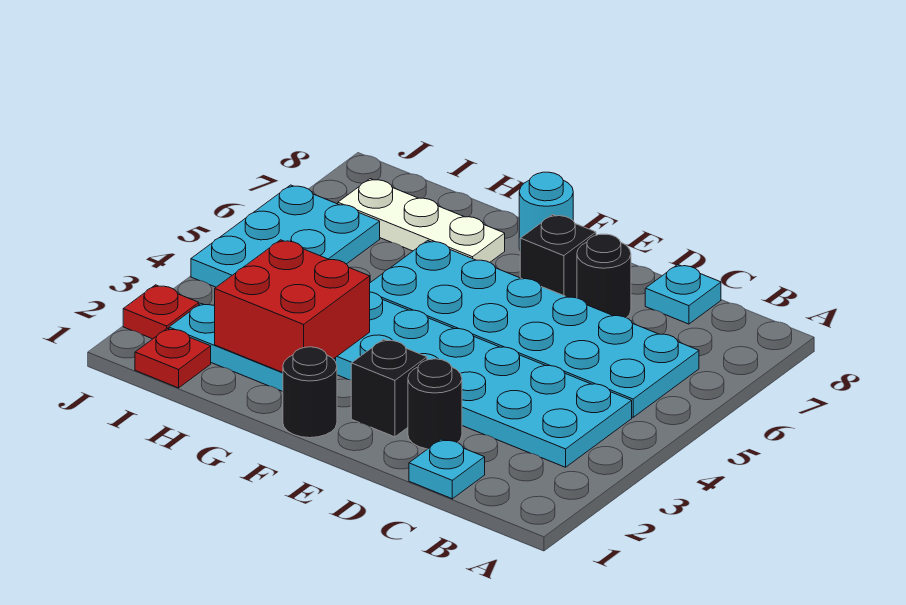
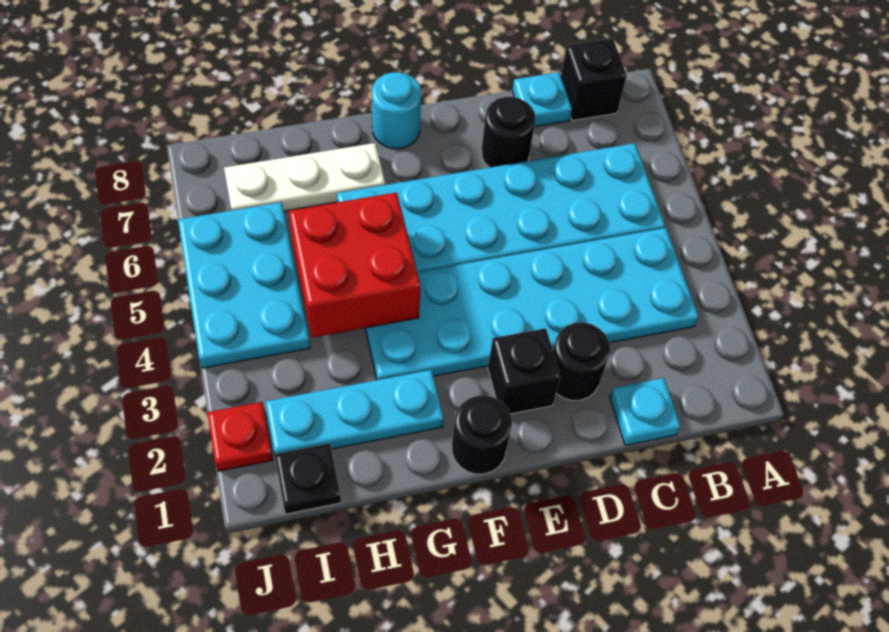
black 1x1 brick [520,214,596,298] -> black 1x1 brick moved to [561,38,627,121]
red 2x2 brick [215,240,370,372] -> red 2x2 brick moved to [289,192,421,338]
red 1x1 plate [135,328,211,388] -> black 1x1 plate [275,443,341,514]

